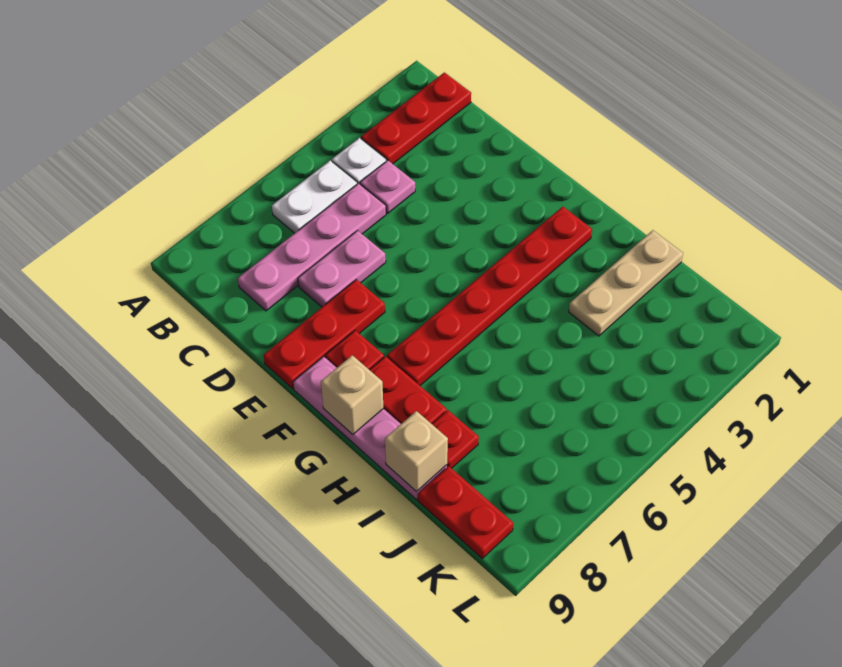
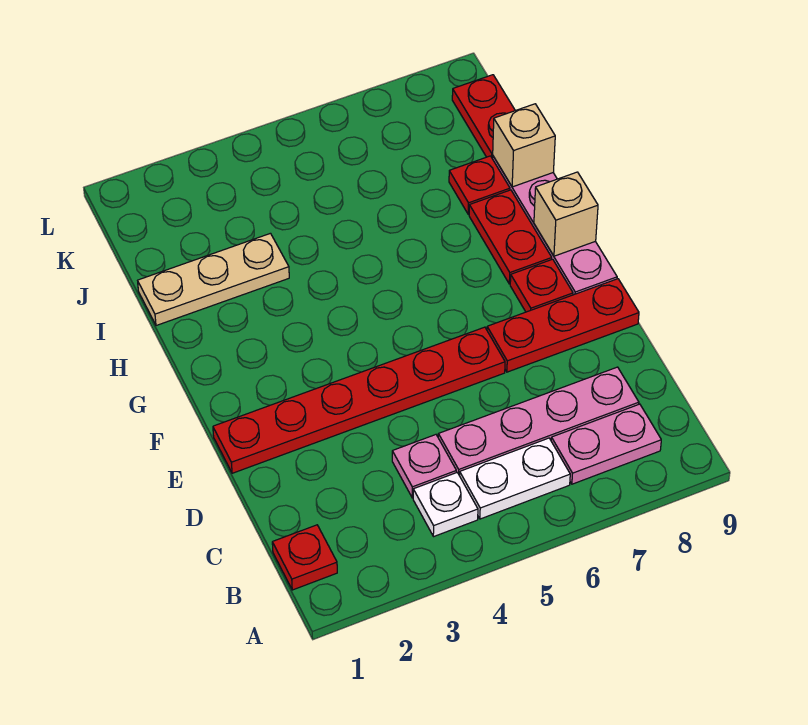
red 1x3 plate [361,72,471,164] -> red 1x1 plate [272,525,337,590]
pink 1x2 plate [298,231,386,307] -> pink 1x2 plate moved to [551,404,661,484]
red 1x6 plate [387,207,592,385] -> red 1x6 plate moved to [213,327,505,473]

